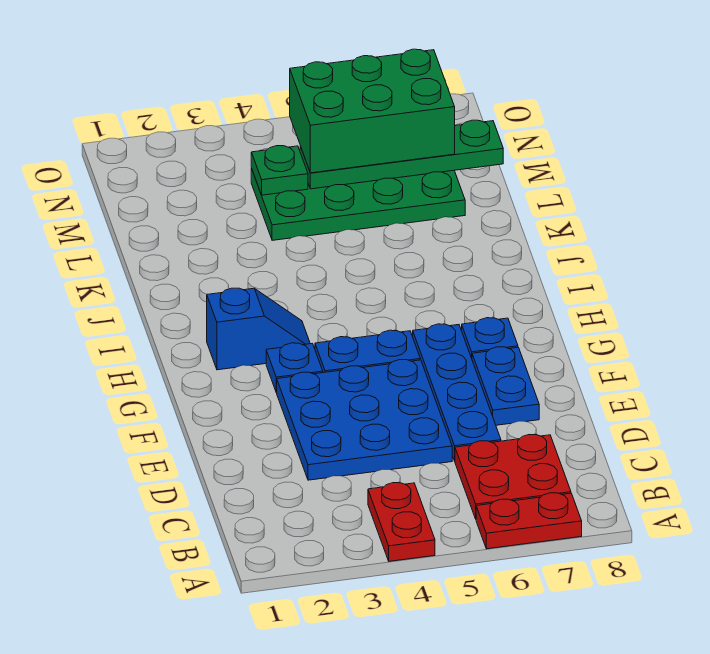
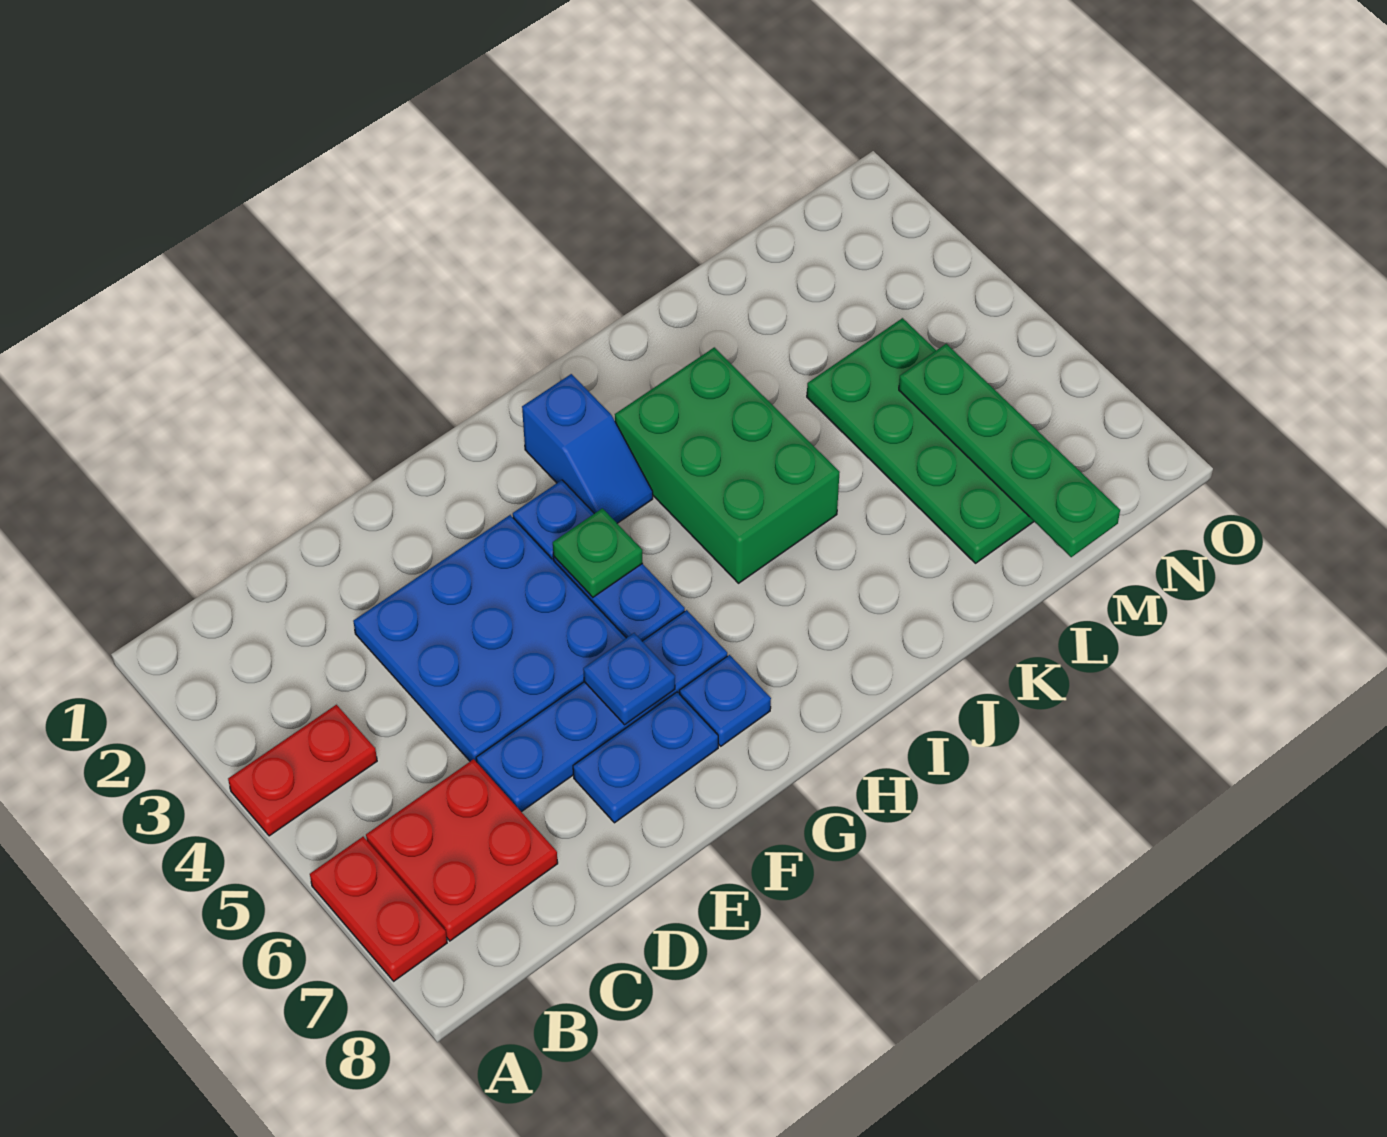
none -> blue 1x1 plate [583,633,675,725]
green 1x1 plate [251,146,308,195] -> green 1x1 plate moved to [553,508,643,597]
green 2x3 brick [290,49,455,173] -> green 2x3 brick moved to [615,347,840,583]

